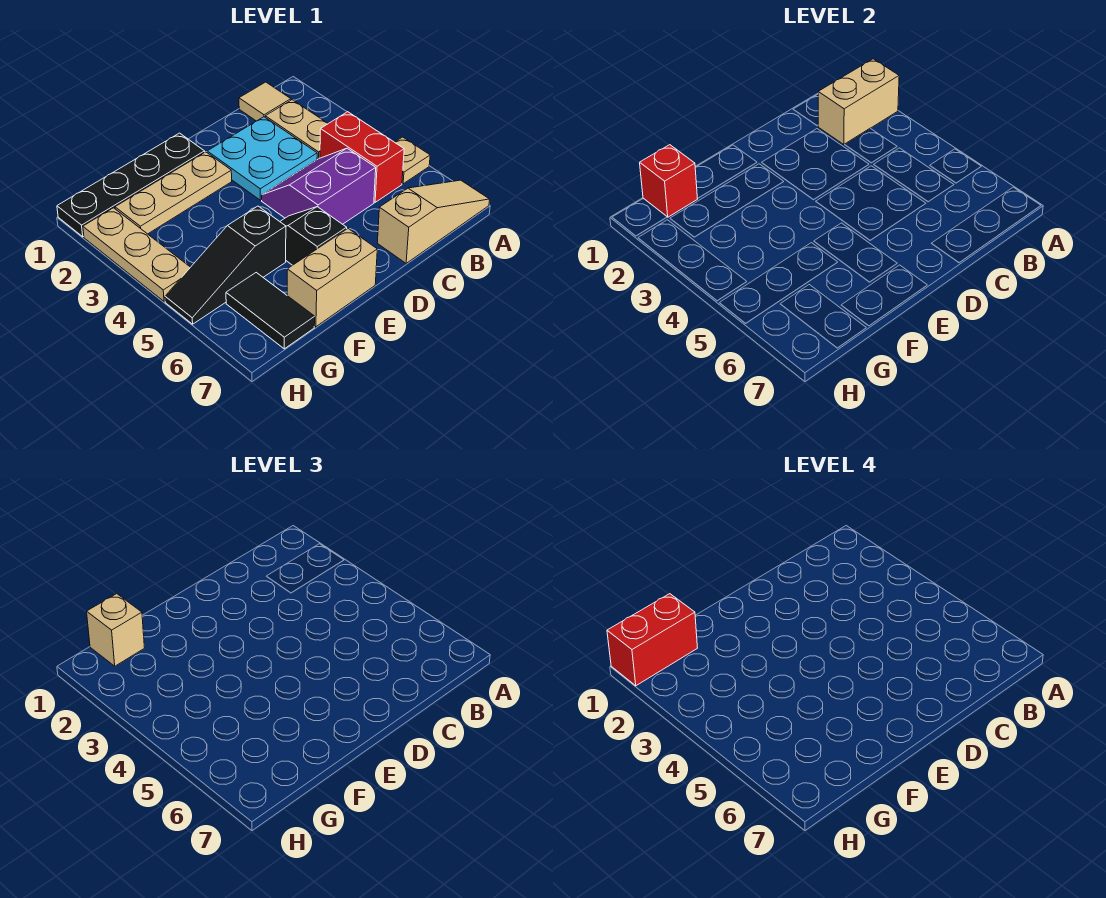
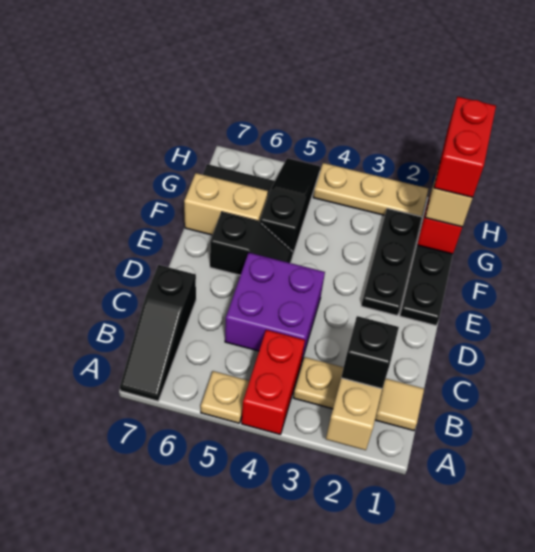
tan 1x3 slope [377,180,490,263] -> black 1x3 slope [120,265,196,401]
none -> black 1x1 brick [341,316,399,389]
red 1x2 brick [320,112,404,202] -> red 1x2 brick turned to [242,330,305,434]
cyan 2x2 plate [207,117,317,200] -> none
purple 2x2 slope [262,148,376,224] -> purple 2x2 brick [225,253,325,359]
tan 1x3 plate [115,152,232,234] -> black 1x3 plate [361,208,422,316]
tan 1x2 brick [287,229,377,327] -> tan 1x2 brick turned to [184,173,268,235]

